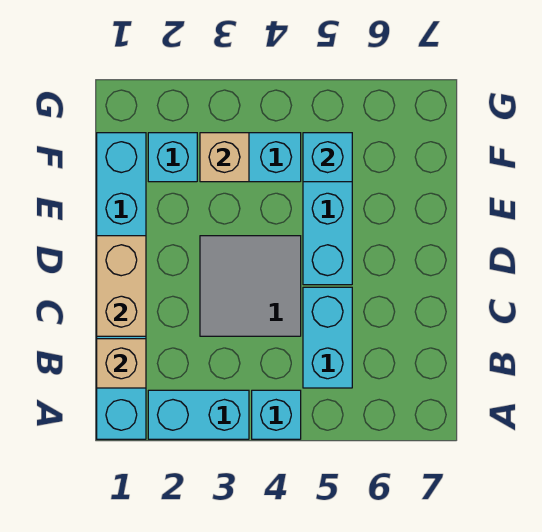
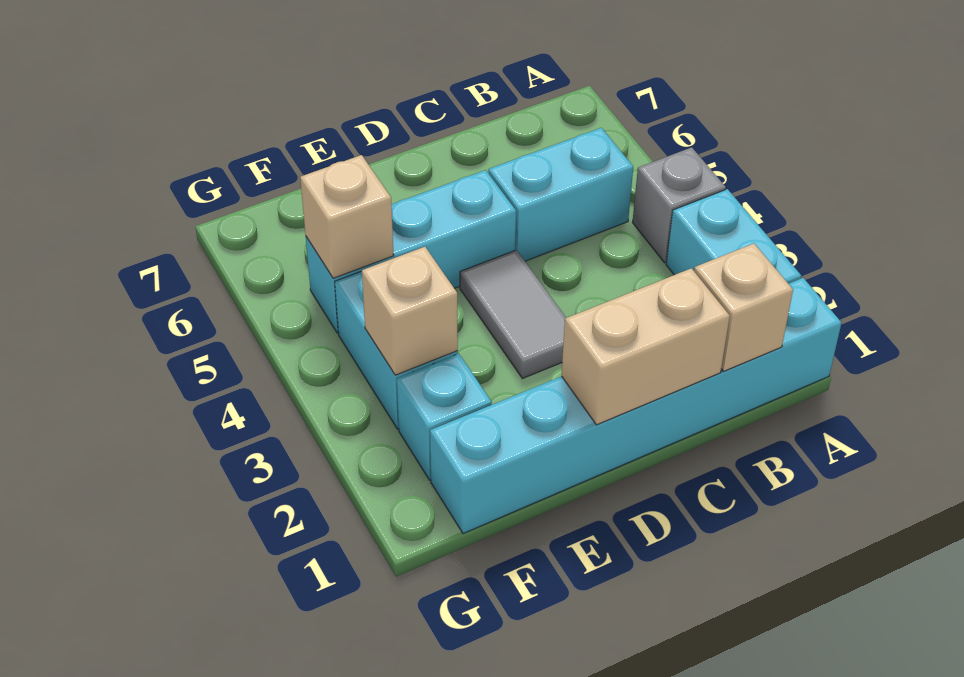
cyan 1x1 brick [252,390,301,439] -> grey 1x1 brick [632,147,726,263]
grey 2x2 tile [200,236,301,336] -> grey 1x2 tile [460,250,566,379]
cyan 1x1 brick [303,133,352,182] -> tan 1x1 brick [300,155,394,278]

